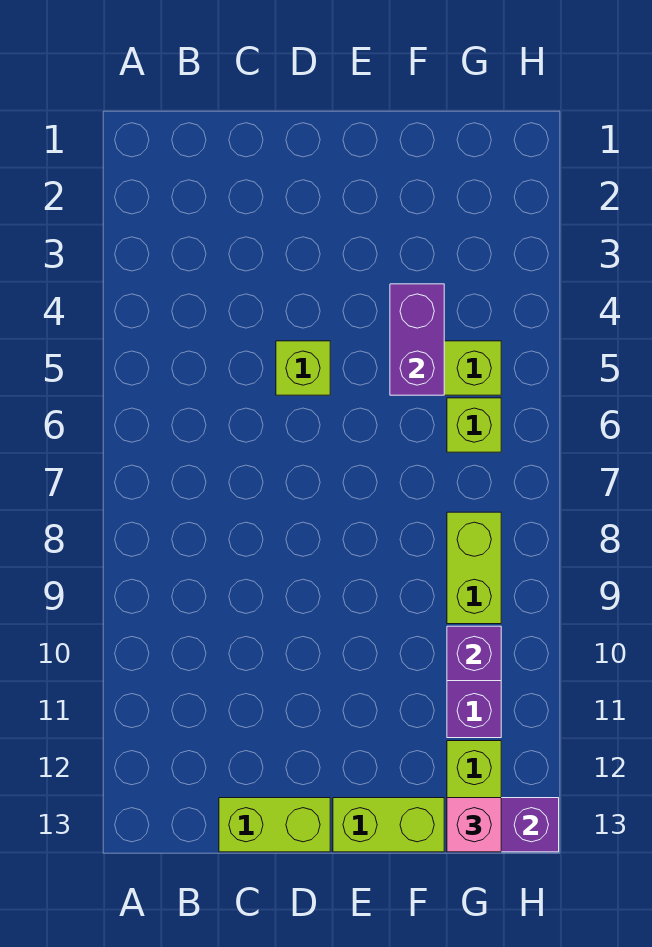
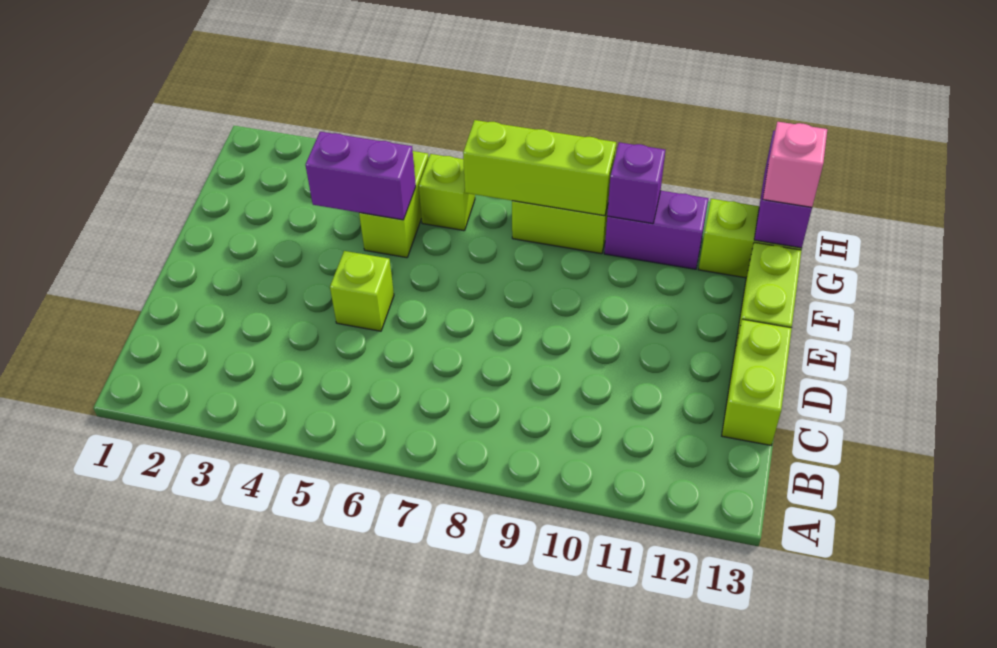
none -> lime 1x3 brick [463,120,616,216]

